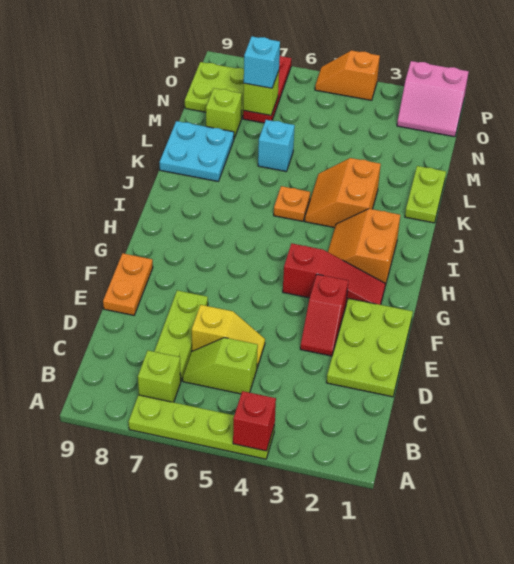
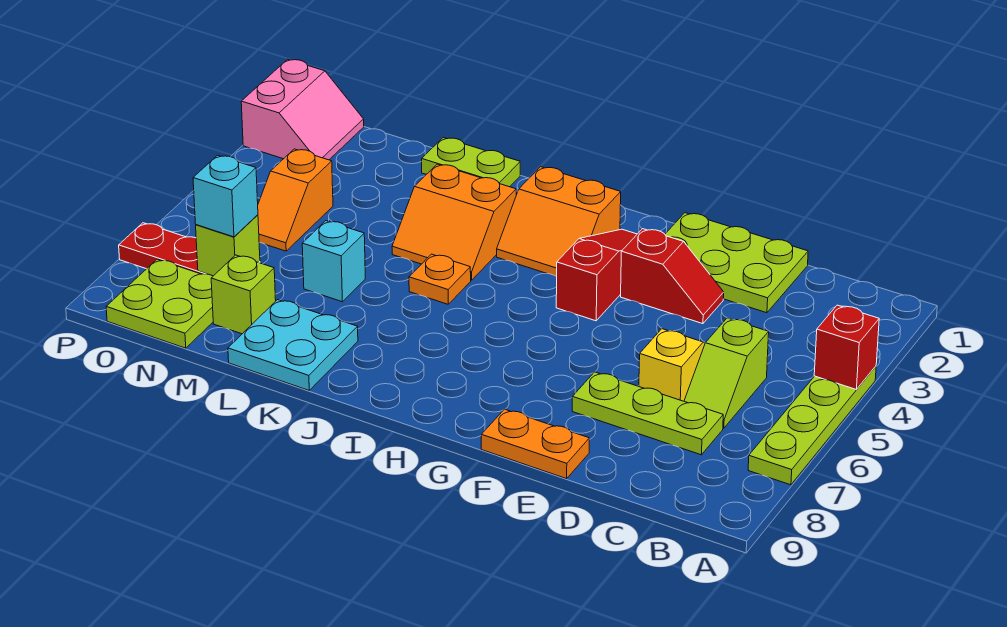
lime 1x1 brick [138,351,181,402] -> none
orange 1x2 slope [315,50,380,100] -> orange 1x2 slope moved to [258,149,333,251]

